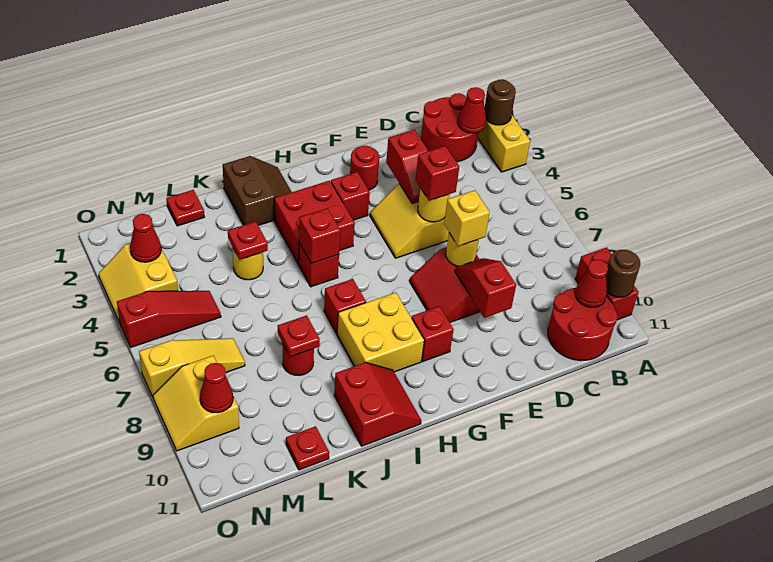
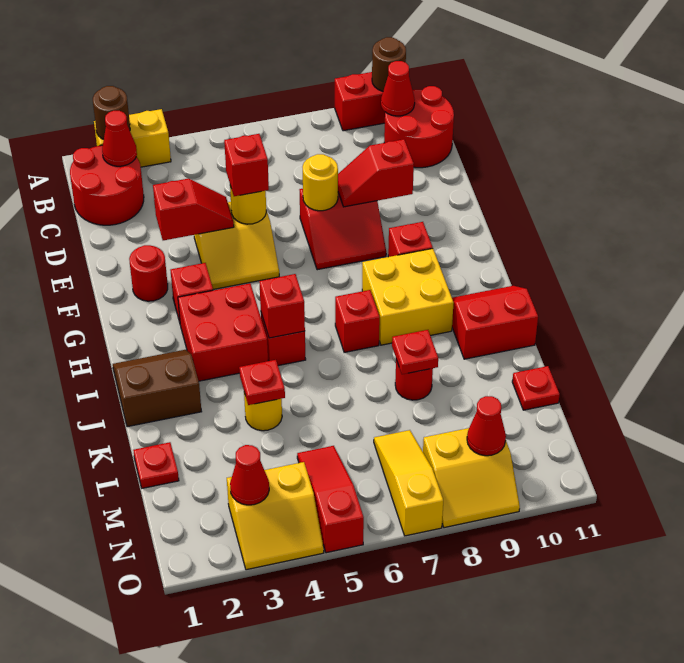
yellow 1x1 brick [444,190,490,246] -> none

